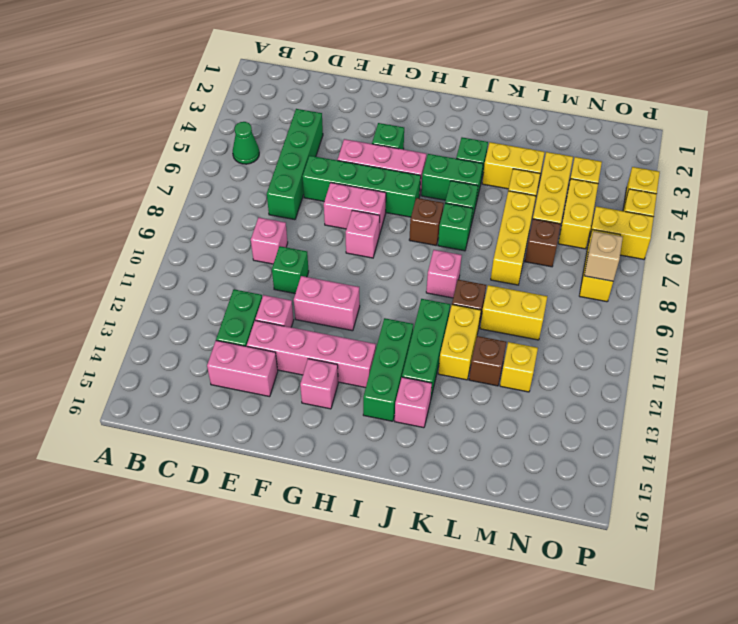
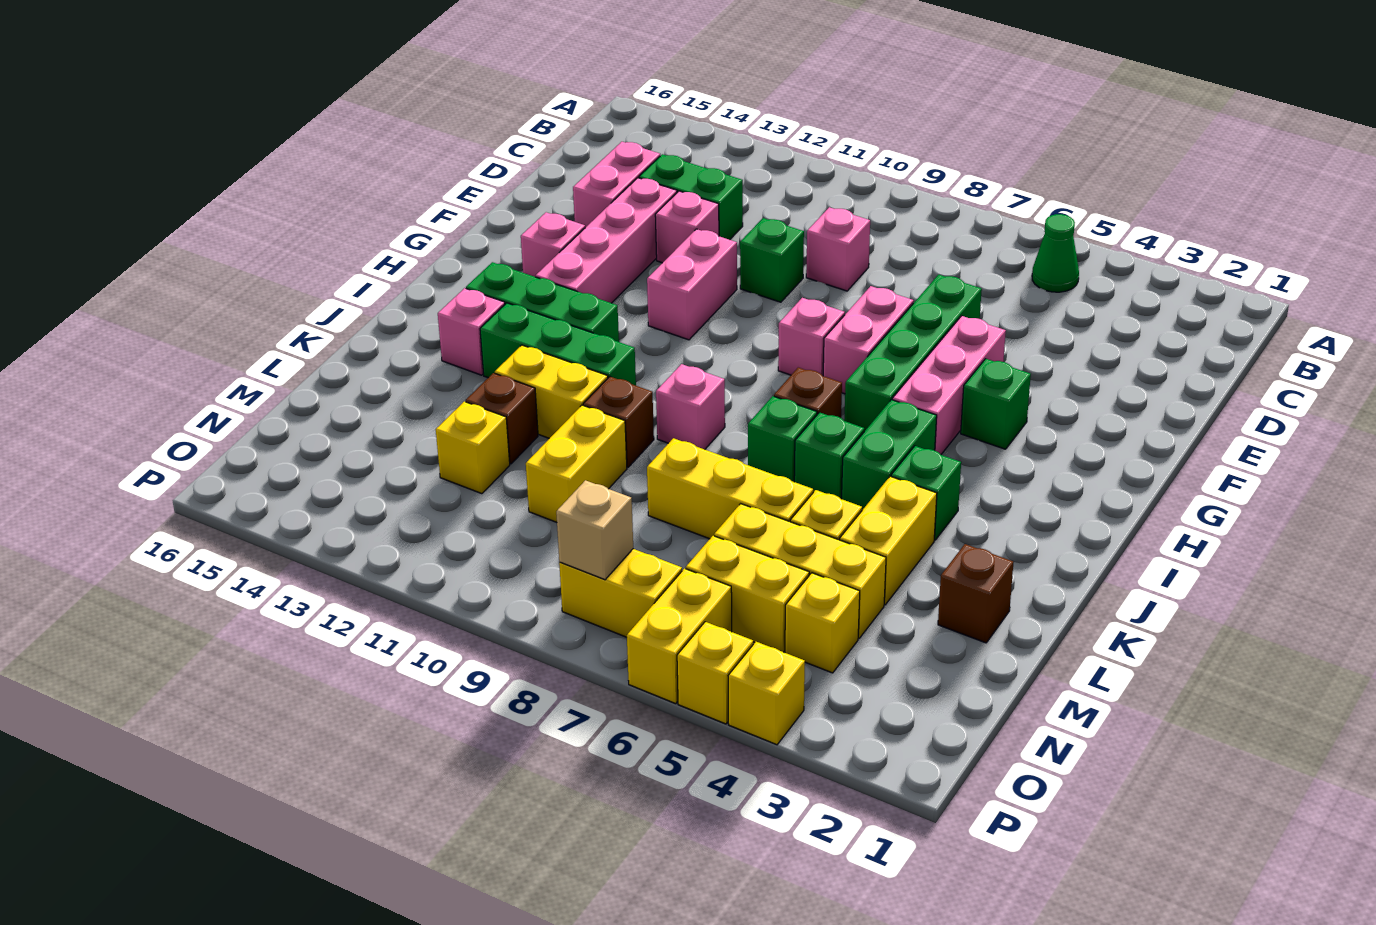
green 1x4 brick [267,109,323,220] -> none
brown 1x1 brick [525,219,561,267] -> brown 1x1 brick moved to [938,544,1013,643]

